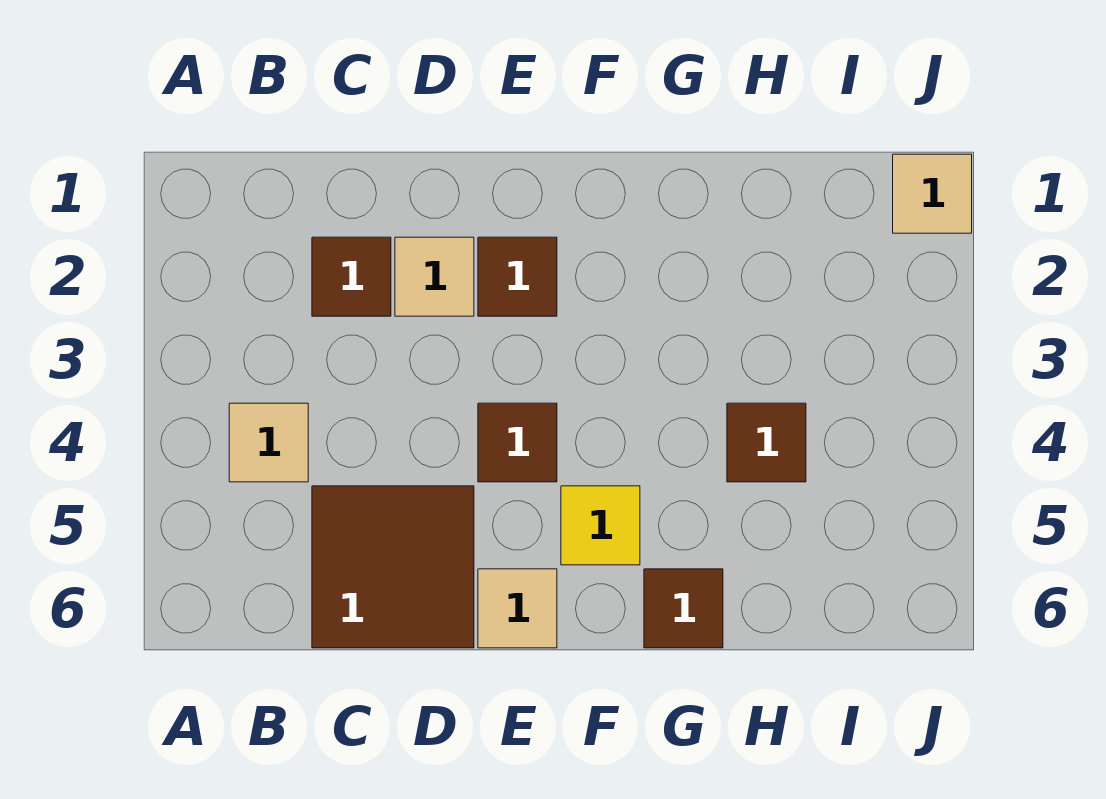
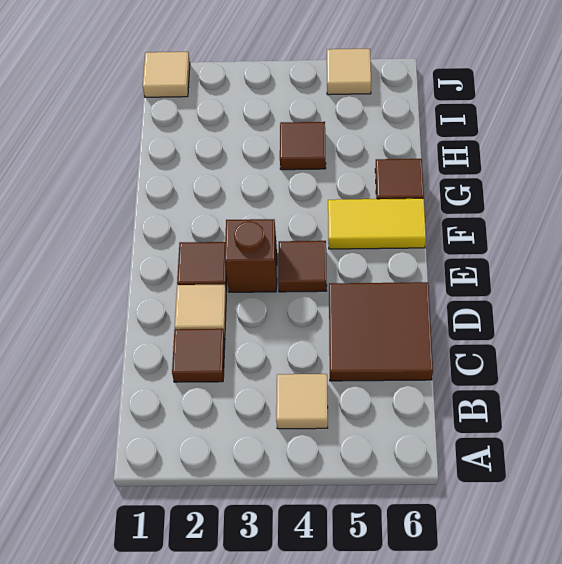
none -> brown 1x1 brick [225,219,277,292]
tan 1x1 tile [478,569,557,648] -> tan 1x1 tile moved to [327,49,371,95]
yellow 1x1 tile [561,486,640,565] -> yellow 1x2 tile [328,198,426,249]

